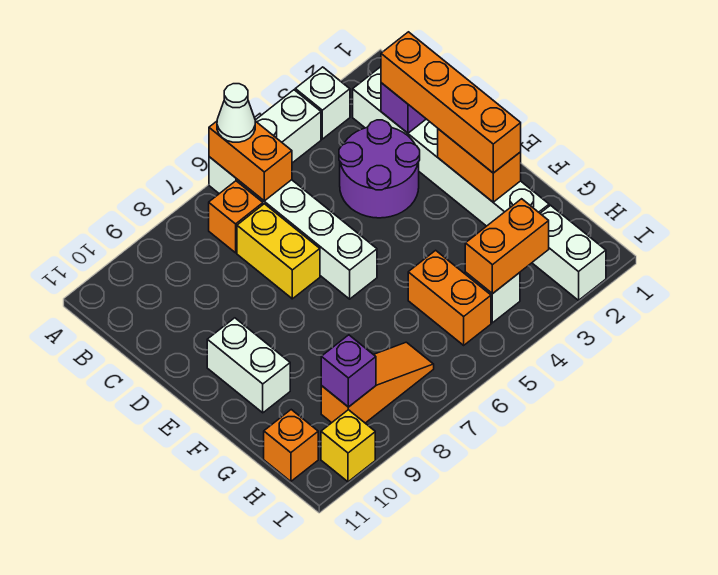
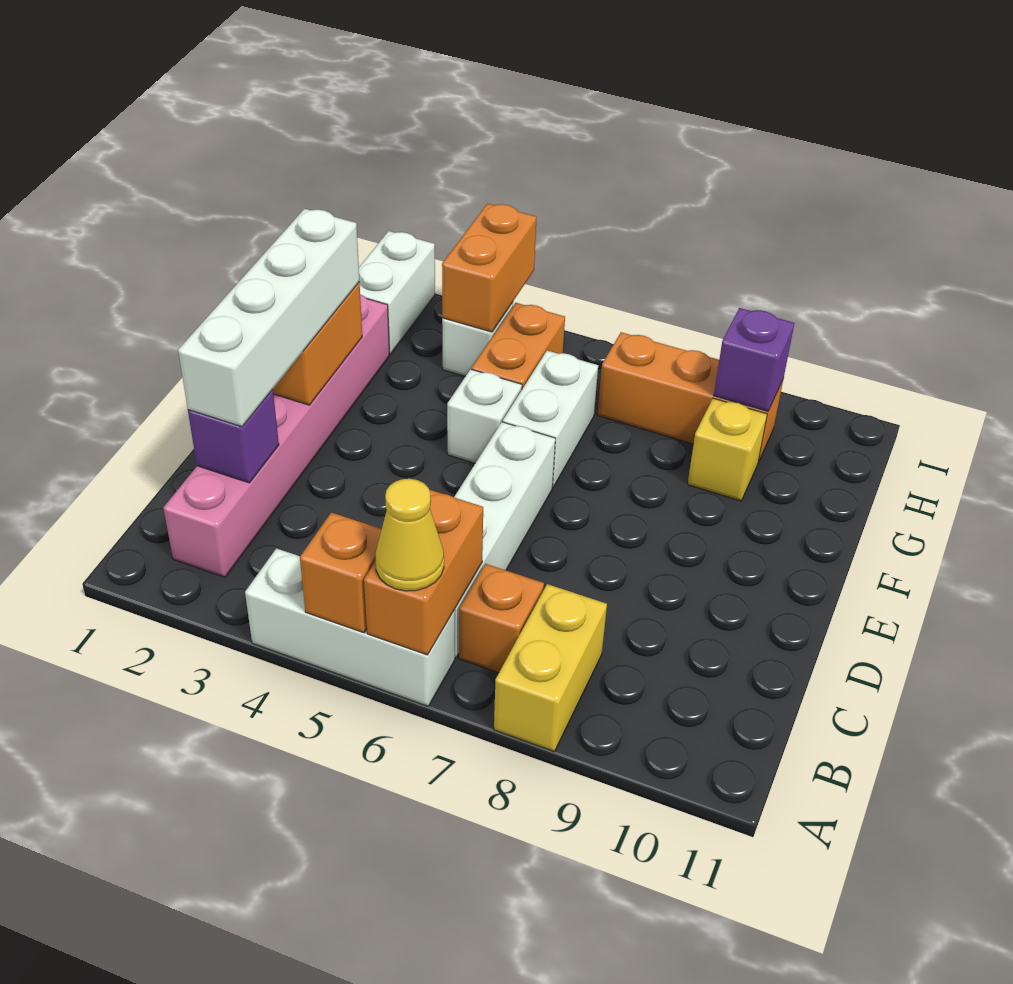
white 1x1 brick [295,67,350,139] -> white 1x1 brick moved to [447,369,522,463]
white 1x1 cone [217,84,255,142] -> yellow 1x1 cone [376,479,444,591]
white 1x6 brick [353,68,549,226] -> pink 1x6 brick [163,295,390,577]
orange 1x4 brick [381,32,521,173] -> white 1x4 brick [178,209,359,427]
purple 2x2 round brick [339,120,420,218] -> none
yellow 1x2 brick [237,204,320,299] -> yellow 1x2 brick moved to [494,584,607,752]
white 1x2 brick [207,318,290,413] -> white 1x2 brick moved to [503,351,598,488]
orange 1x2 brick [465,199,549,294] -> orange 1x2 brick turned to [442,204,537,332]
orange 1x3 slope [321,342,434,423] -> orange 1x3 brick [598,332,783,463]
orange 1x1 brick [264,410,318,481] -> orange 1x1 brick moved to [300,513,382,633]
yellow 1x1 brick [321,410,375,482] -> yellow 1x1 brick moved to [688,398,767,501]

